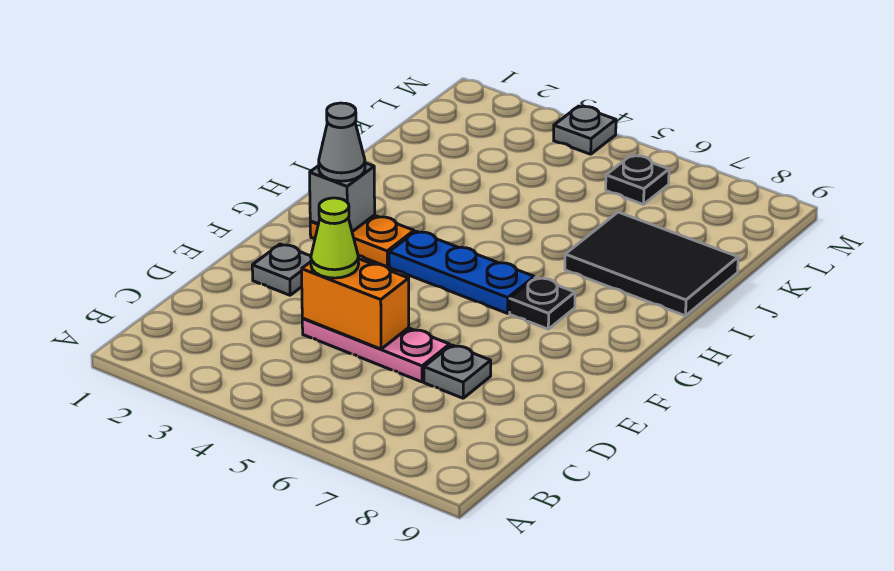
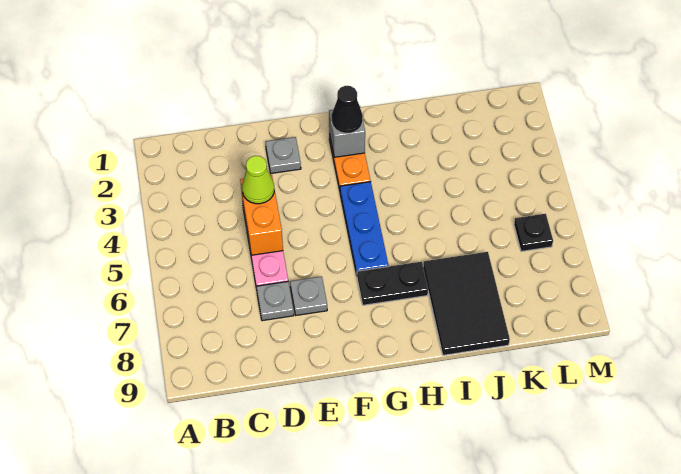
grey 1x1 cone [319,103,365,181] -> black 1x1 cone [331,86,363,133]
black 1x1 plate [510,277,575,329] -> black 1x2 plate [357,262,428,305]
grey 1x1 plate [554,106,616,154] -> grey 1x1 plate moved to [290,276,327,315]

